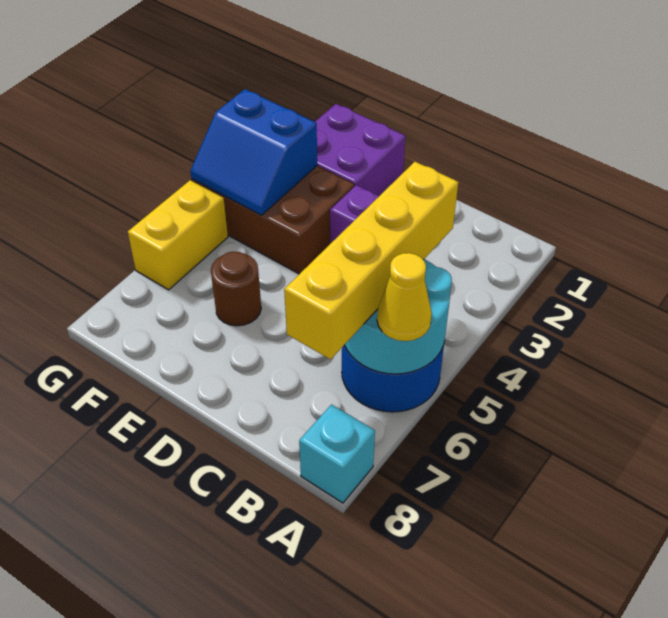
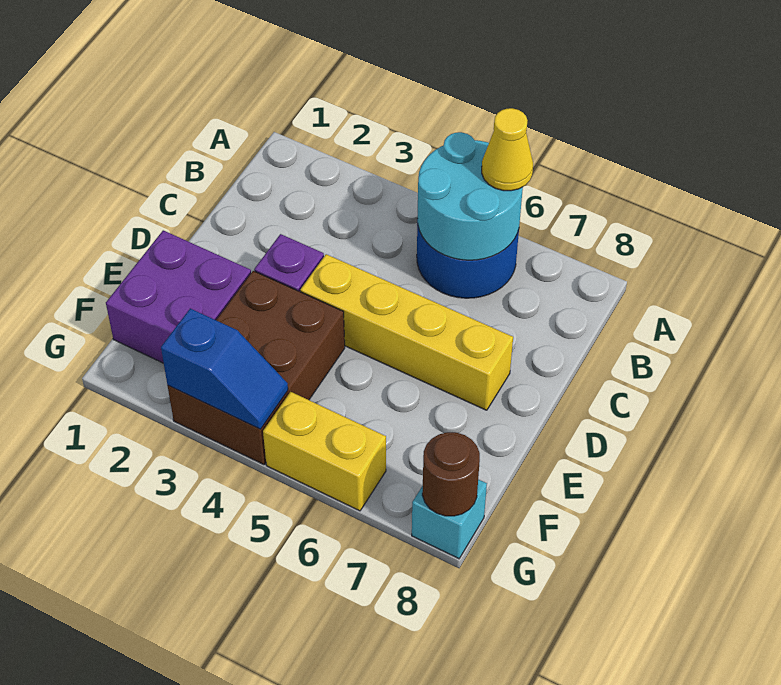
cyan 1x1 brick [299,405,375,503] -> cyan 1x1 brick moved to [412,479,487,559]
yellow 1x4 brick [284,162,458,359] -> yellow 1x4 brick moved to [300,254,513,410]
brown 1x1 round brick [211,252,261,326] -> brown 1x1 round brick moved to [422,432,480,516]
blue 2x2 slope [190,89,317,215] -> blue 1x2 slope [161,309,288,429]

